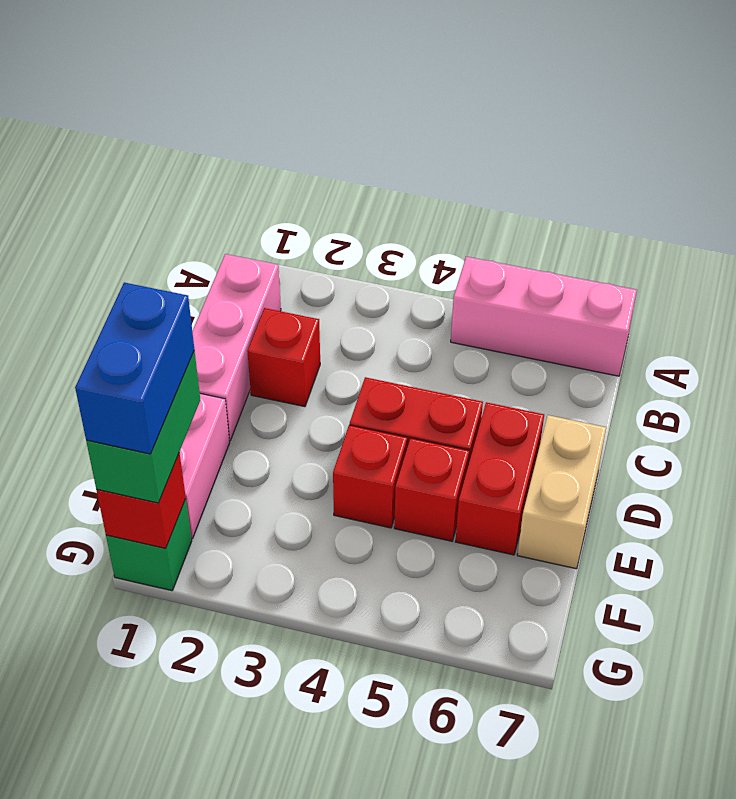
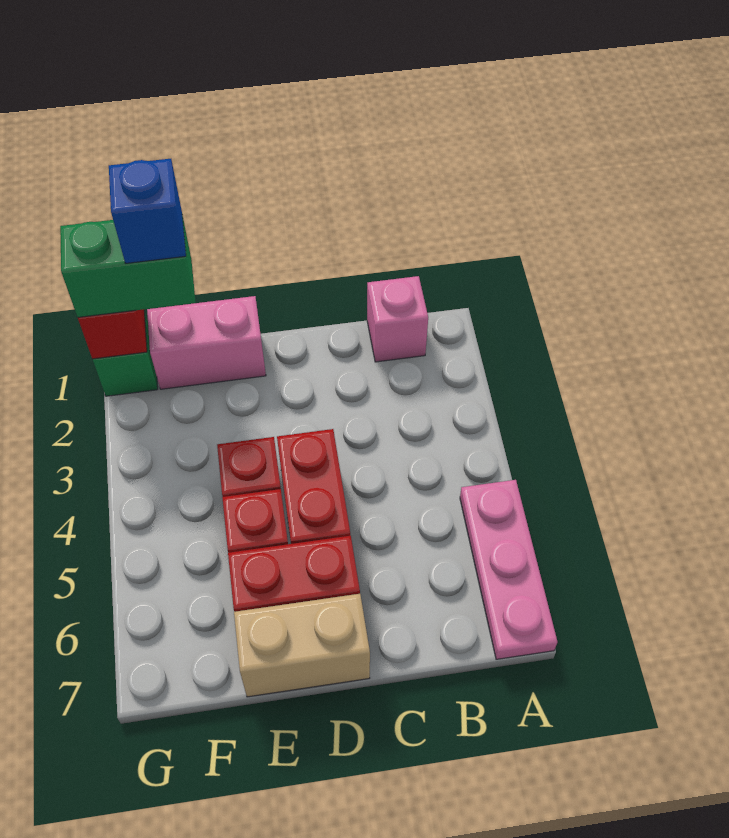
pink 1x3 brick [451,257,637,376] -> pink 1x3 plate [460,480,557,659]
pink 1x3 brick [192,254,281,441] -> pink 1x1 brick [367,276,428,362]
red 1x1 brick [247,308,320,407] -> none
blue 1x2 brick [75,283,194,454] -> blue 1x1 brick [109,159,186,263]

